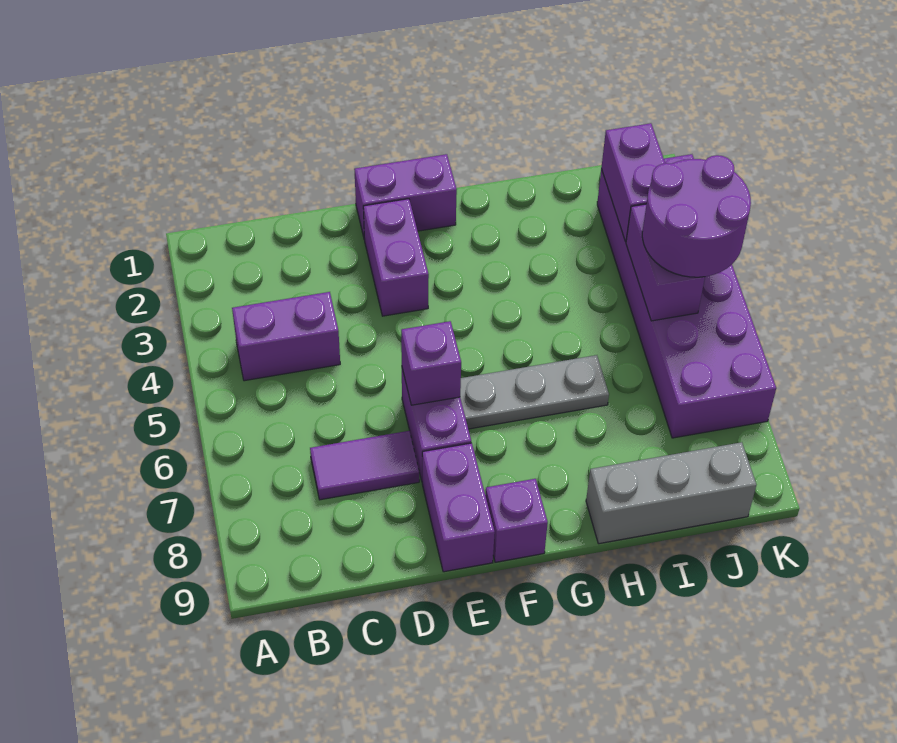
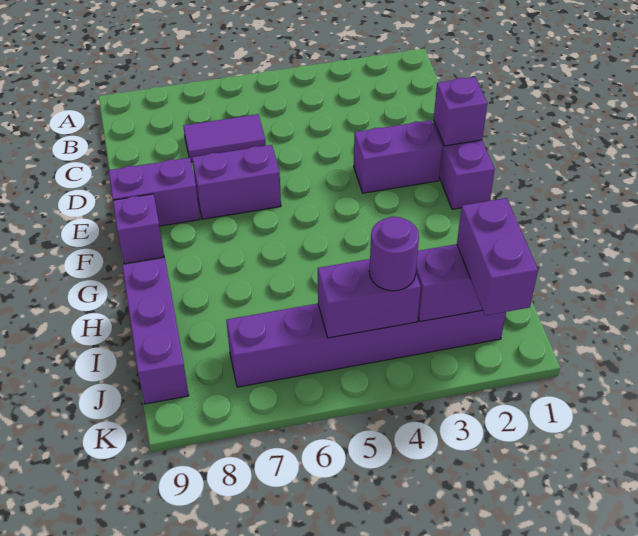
purple 1x2 brick [232,292,340,381] -> purple 1x2 brick moved to [457,198,538,315]
purple 1x2 tile [310,431,419,500] -> purple 1x2 tile turned to [183,114,266,162]
purple 1x1 brick [401,321,461,405] -> purple 1x1 brick moved to [434,77,487,146]
grey 1x3 plate [460,355,609,429] -> none
grey 1x3 brick [586,442,756,544] -> purple 1x3 brick [122,258,189,404]
purple 2x6 brick [597,154,776,438] -> purple 1x6 brick [226,304,506,387]
purple 2x2 round brick [642,155,751,277] -> purple 1x1 round brick [369,217,419,291]

